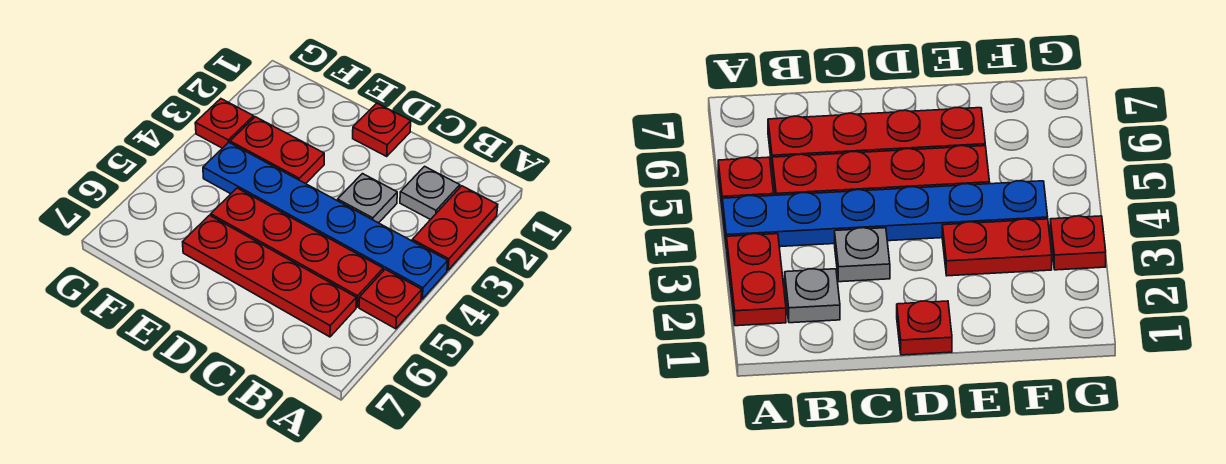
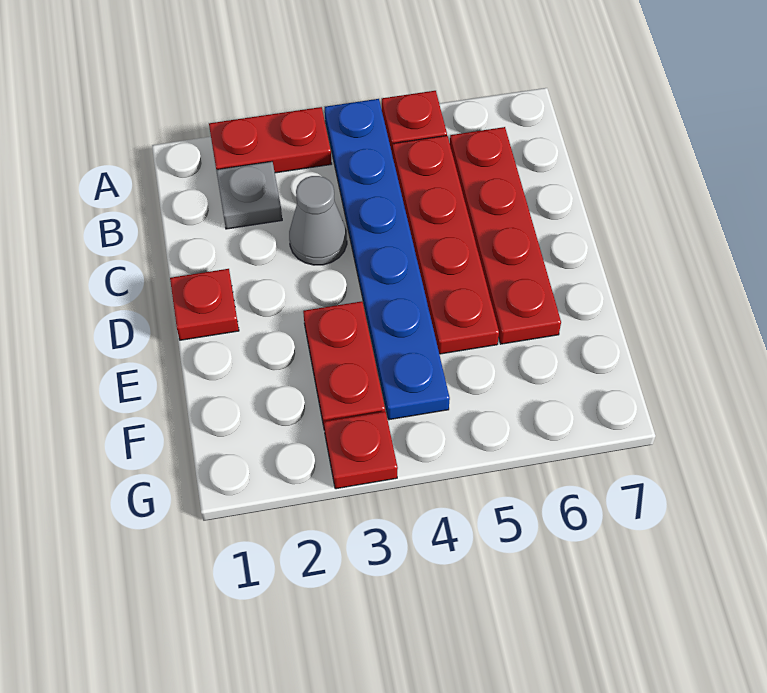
grey 1x1 plate [338,174,397,223] -> grey 1x1 cone [289,176,347,265]

